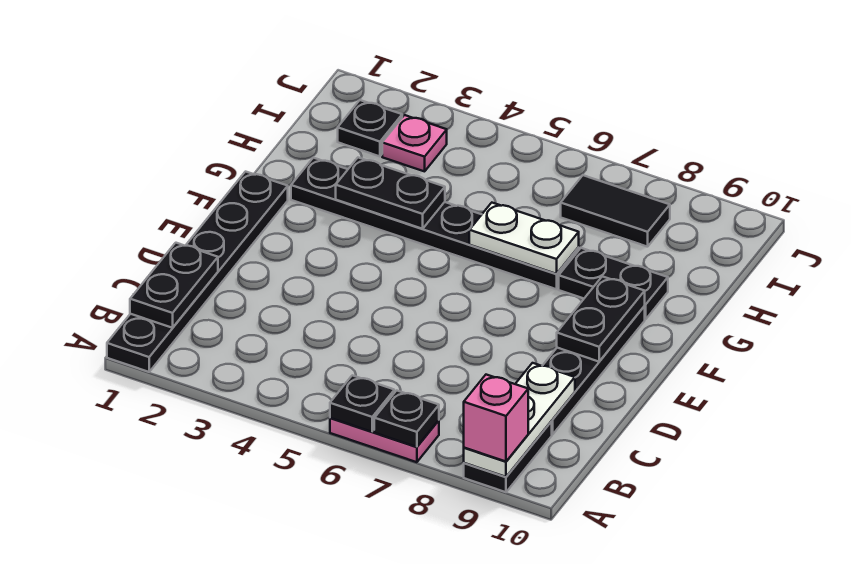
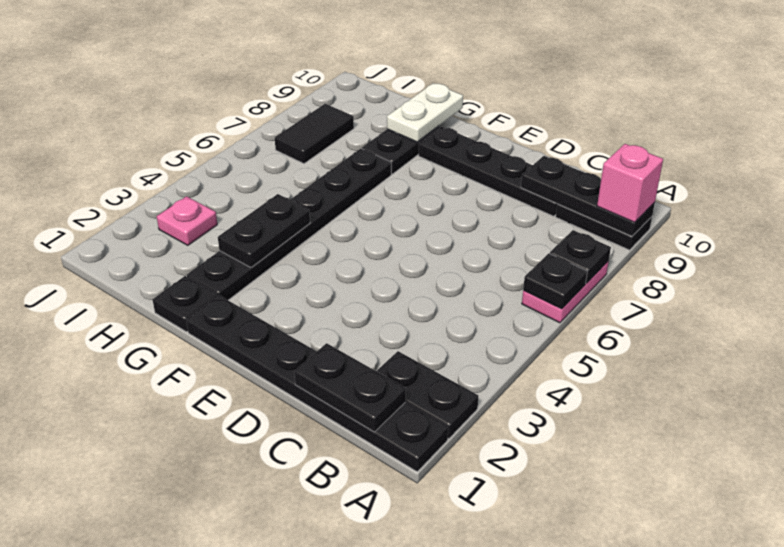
white 1x3 plate [464,363,575,477] -> black 1x3 plate [521,156,655,236]
black 1x2 plate [557,276,645,362] -> black 1x2 plate moved to [377,351,479,439]
white 1x2 plate [469,203,579,274] -> white 1x2 plate moved to [387,83,463,142]
black 1x1 plate [338,100,402,156] -> black 1x1 plate moved to [153,276,217,332]

